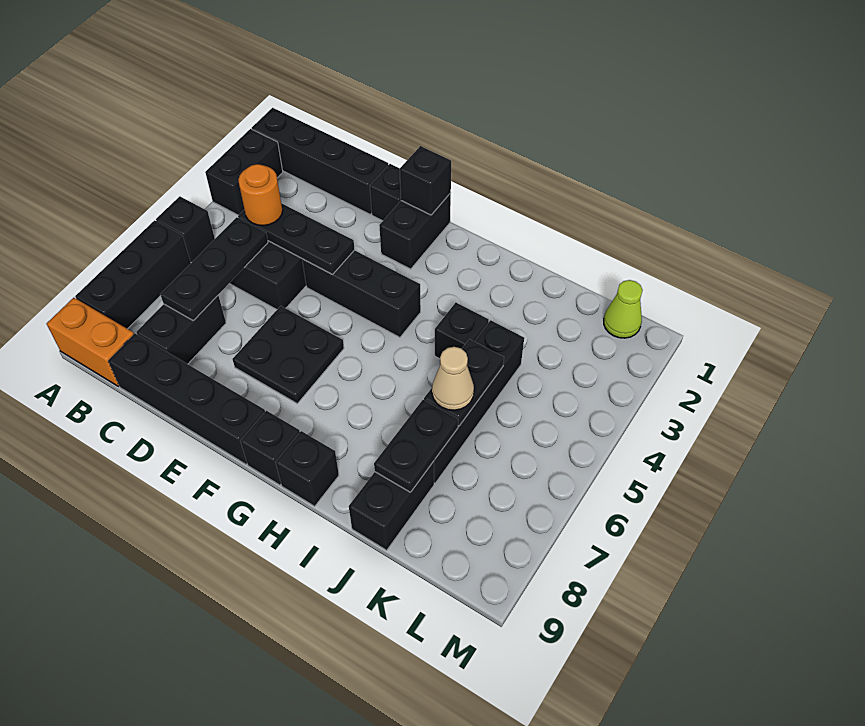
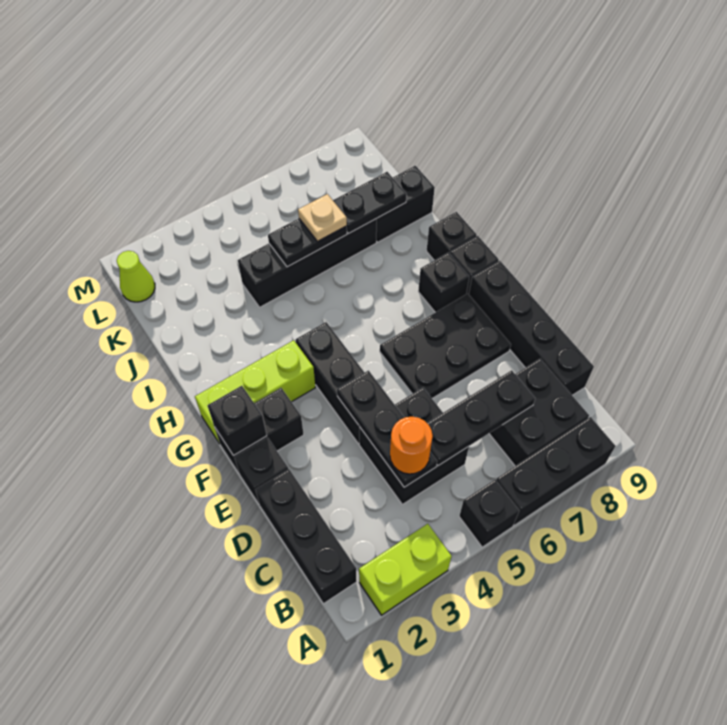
black 1x4 brick [252,108,388,214] -> black 1x3 brick [255,469,357,604]
black 1x2 brick [205,129,283,215] -> lime 1x2 brick [359,524,452,615]
orange 1x2 brick [46,298,134,386] -> none
black 1x2 brick [136,295,226,364] -> black 2x2 brick [489,359,589,466]
black 2x2 plate [232,306,344,403] -> black 2x3 plate [380,294,511,398]
none -> lime 1x3 brick [195,340,315,444]
black 1x1 brick [435,303,489,359] -> black 1x1 brick moved to [418,252,469,312]
tan 1x1 cone [432,347,474,410] -> tan 1x1 plate [298,194,347,242]

